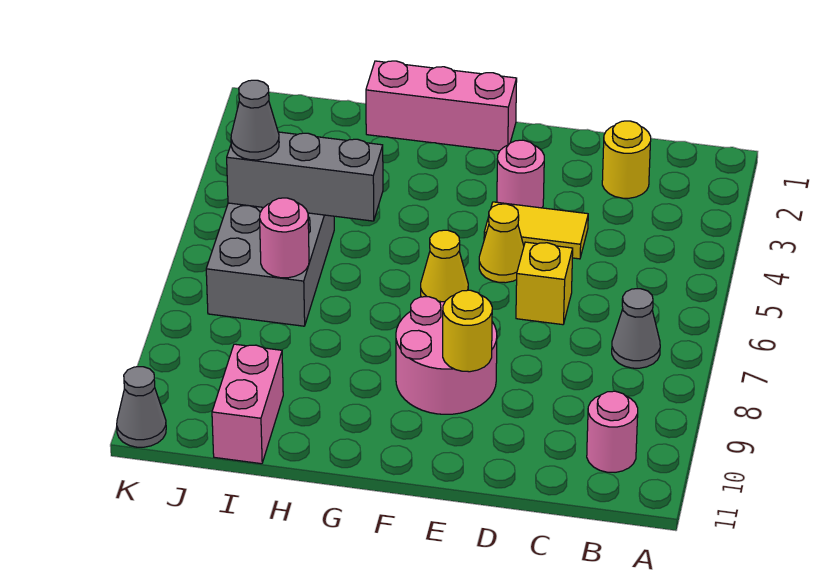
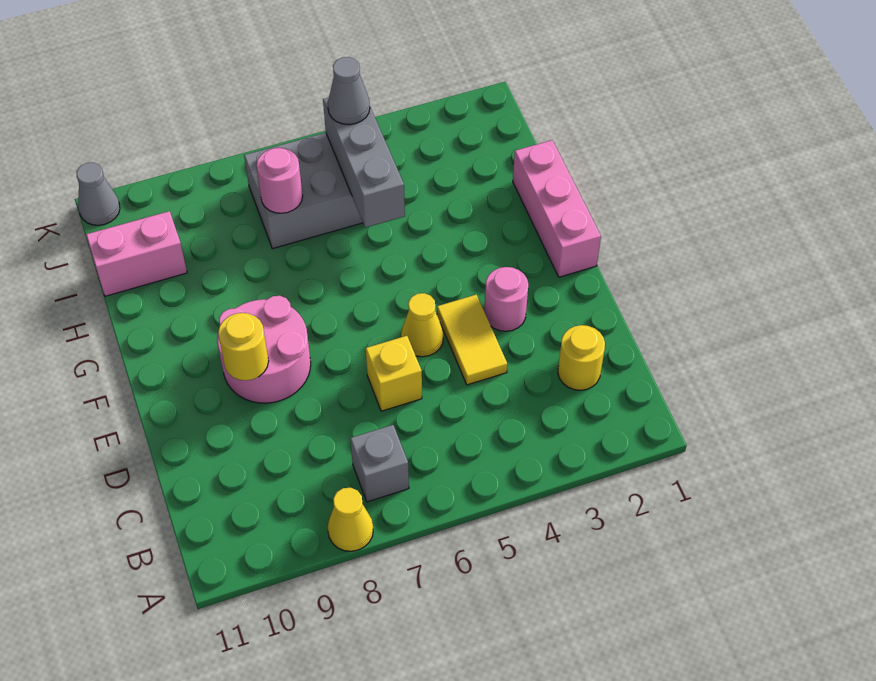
grey 1x1 cone [612,289,660,368] -> grey 1x1 brick [350,425,409,502]
pink 1x1 round brick [587,391,638,472] -> none
yellow 1x1 cone [421,230,468,302] -> yellow 1x1 cone moved to [328,488,373,551]

